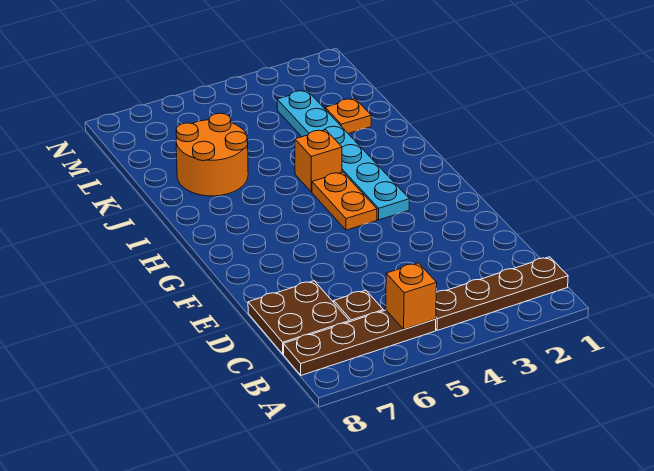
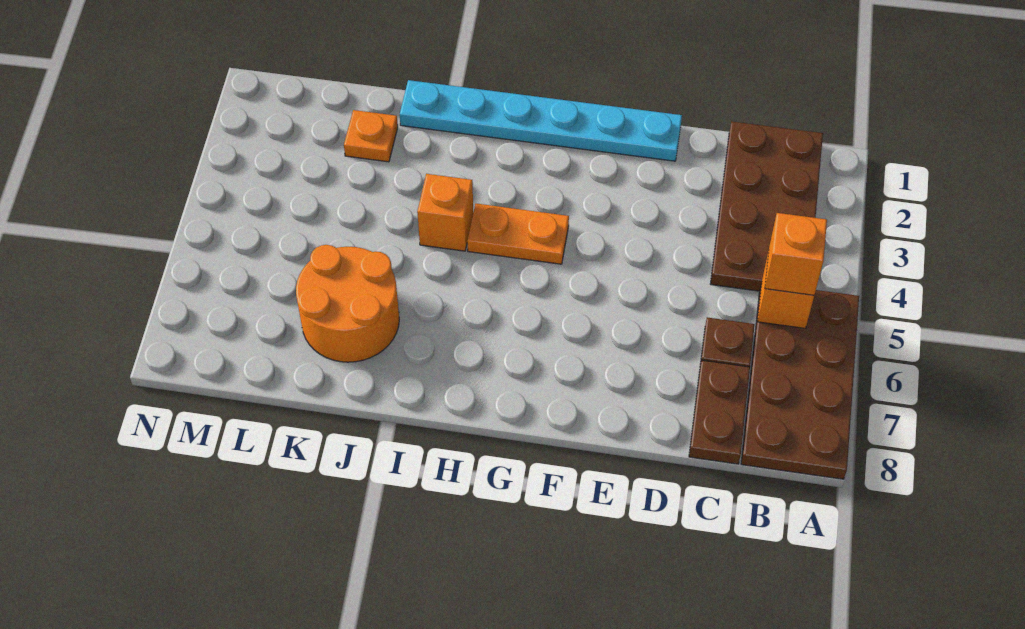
brown 1x4 plate [436,257,568,330] -> brown 2x4 plate [710,121,823,291]
brown 1x4 plate [283,310,436,375] -> brown 2x4 plate [741,288,859,479]
none -> orange 1x1 brick [765,213,827,295]
brown 2x2 plate [248,281,349,354] -> brown 1x2 plate [689,360,750,464]
cyan 1x6 plate [277,90,409,220] -> cyan 1x6 plate moved to [400,80,682,161]

